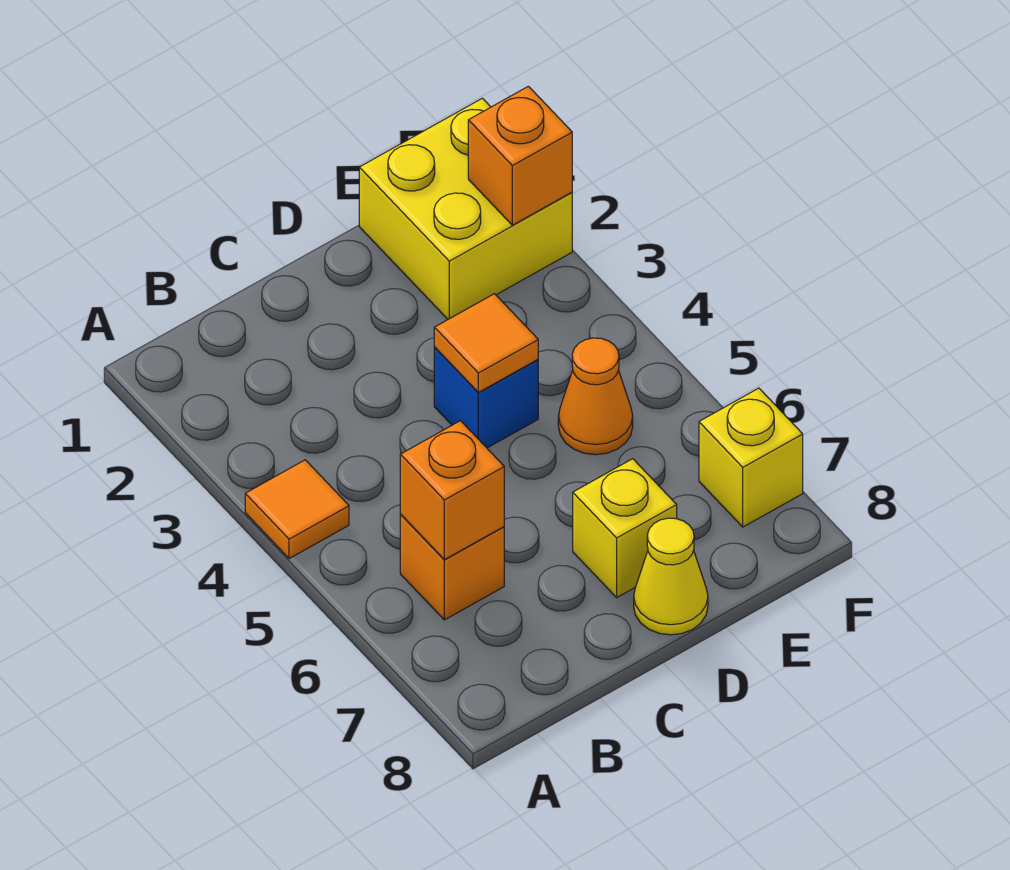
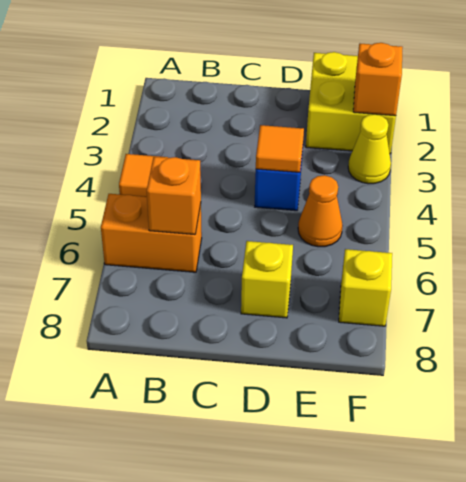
orange 1x1 brick [400,515,504,620] -> orange 1x2 brick [101,194,202,272]
yellow 1x1 cone [634,518,708,635] -> yellow 1x1 cone moved to [348,114,391,184]

